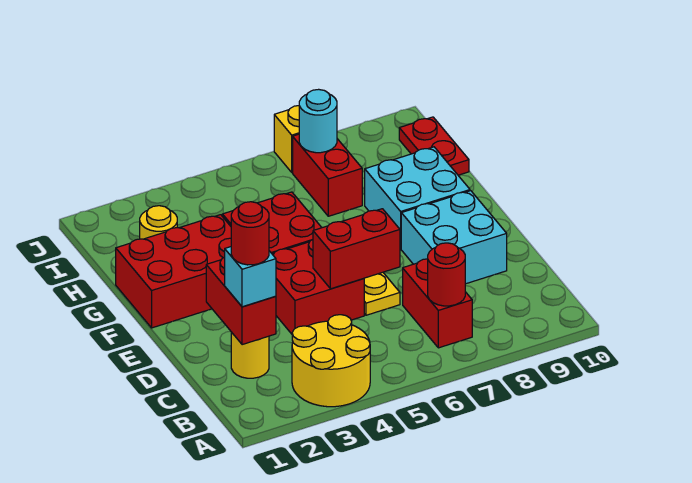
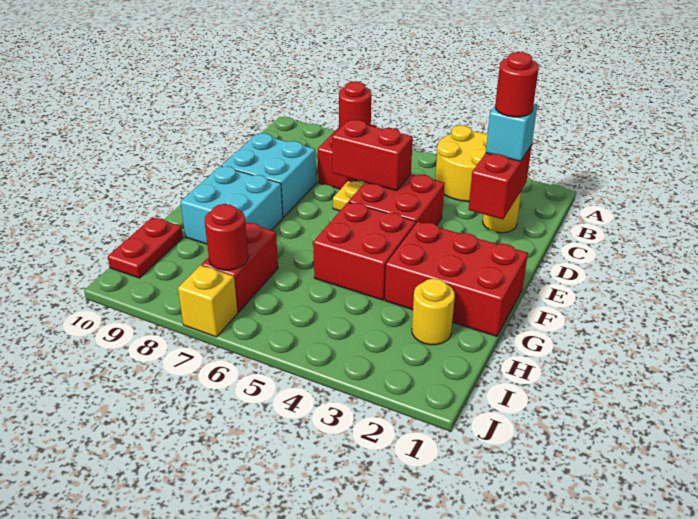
cyan 1x1 round brick [299,89,337,153] -> red 1x1 round brick [204,204,248,270]

